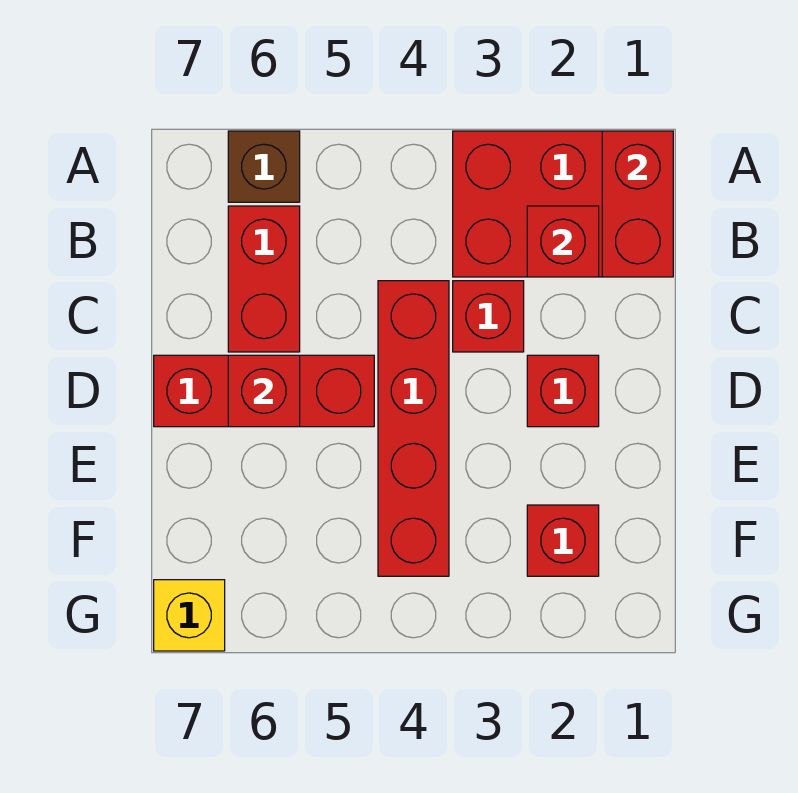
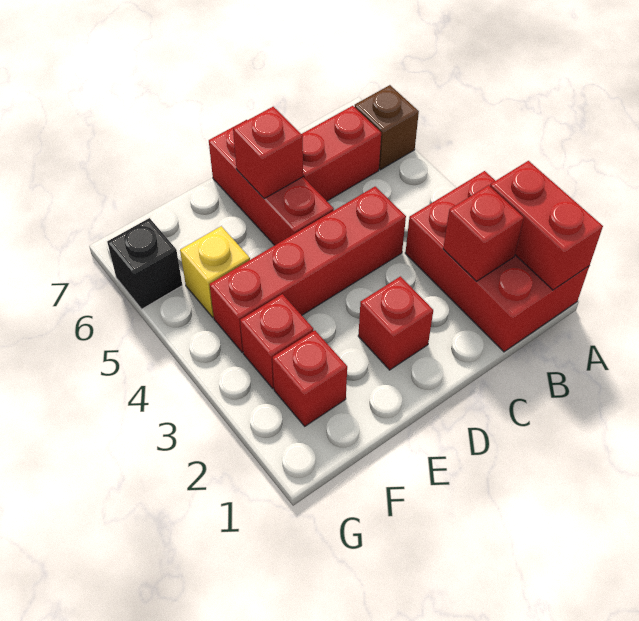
red 1x2 brick [602,131,673,277] -> red 1x2 brick turned to [490,161,603,290]
red 1x1 brick [453,281,524,352] -> red 1x1 brick moved to [240,294,313,388]
none -> black 1x1 brick [107,218,182,309]
yellow 1x1 brick [154,580,225,651] -> yellow 1x1 brick moved to [180,226,250,317]

